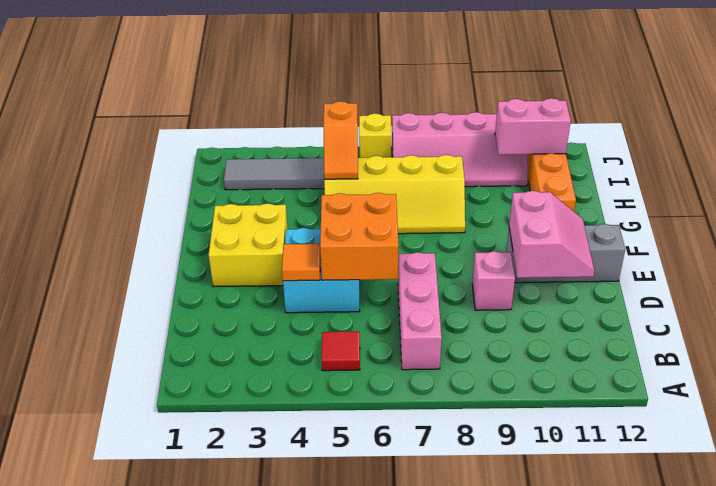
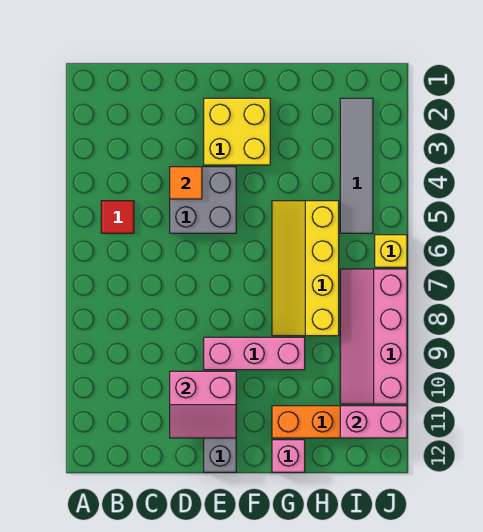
pink 1x3 brick [398,252,442,370] -> pink 1x3 brick moved to [204,337,305,370]
cyan 2x2 brick [283,228,360,313] -> grey 2x2 brick [170,167,236,233]
orange 2x2 brick [320,193,399,280] -> none
pink 1x1 brick [472,251,515,310] -> pink 1x1 brick moved to [272,440,305,472]
orange 1x2 slope [324,101,358,179] -> none
pink 1x2 brick [495,98,571,155] -> pink 1x2 brick turned to [340,406,407,438]

